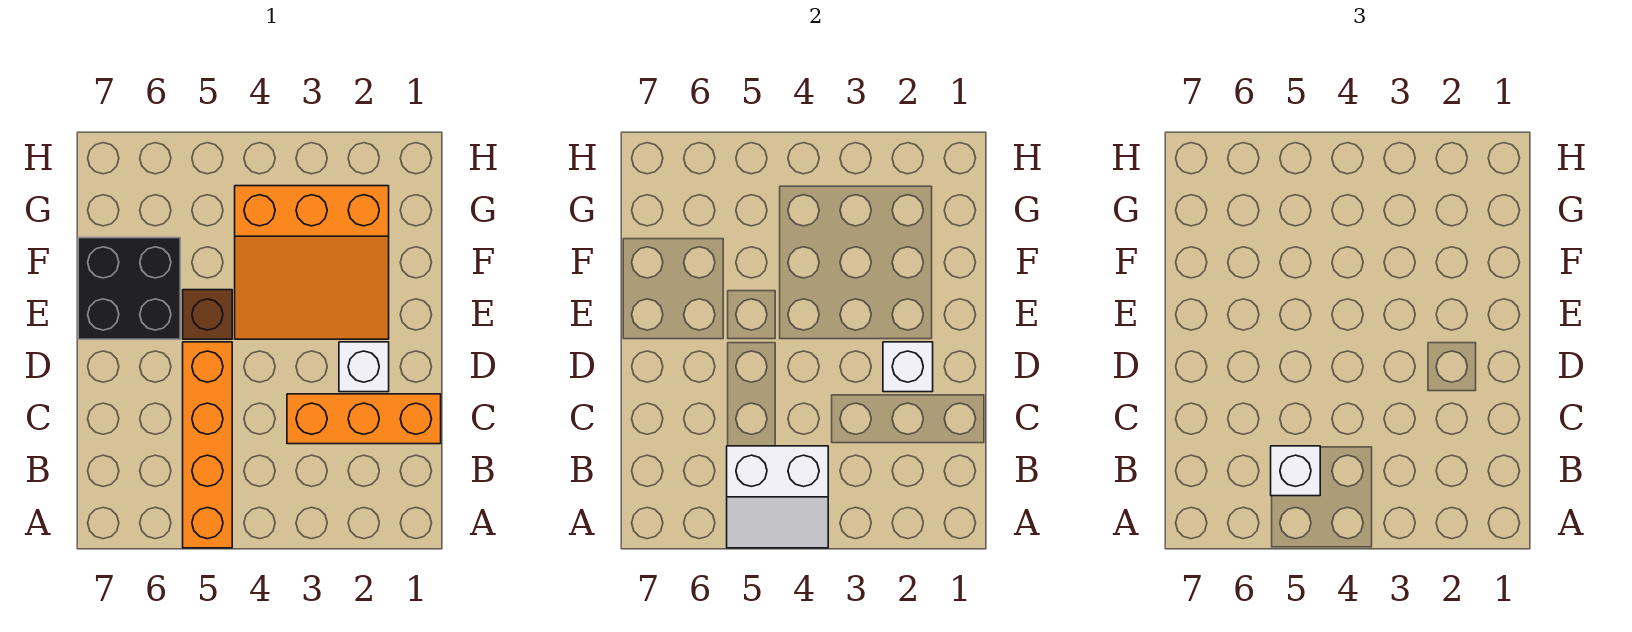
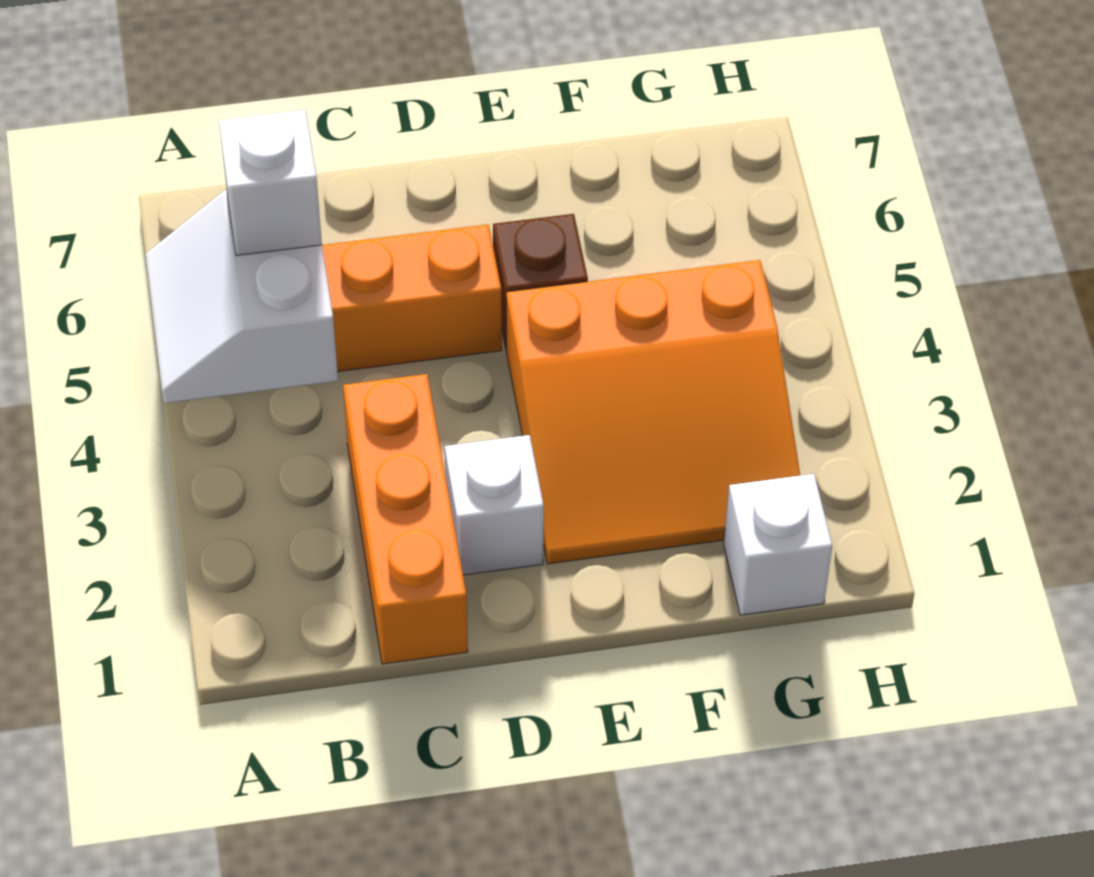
white 1x1 brick [883,342,933,392] -> white 1x1 brick moved to [724,474,832,615]
orange 3x3 slope [235,186,389,339] -> orange 3x3 slope turned to [506,260,800,564]
black 2x2 brick [78,238,180,339] -> none

